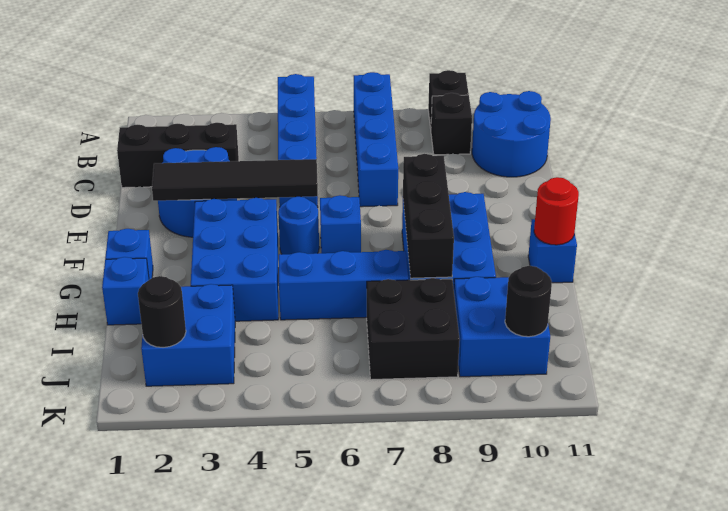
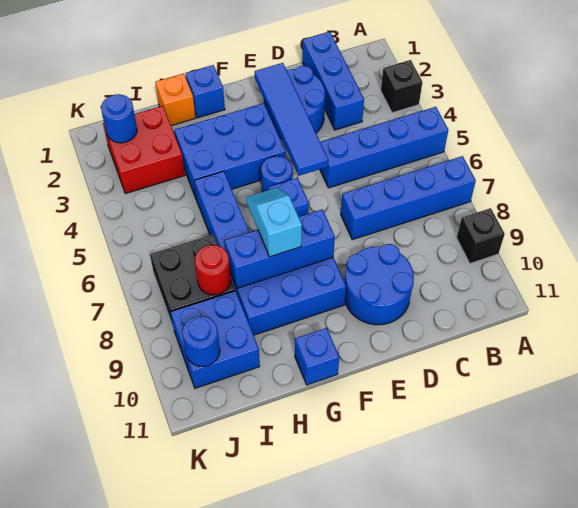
black 1x1 brick [431,93,472,155] -> black 1x1 brick moved to [381,60,422,113]
blue 2x2 round brick [472,91,551,177] -> blue 2x2 round brick moved to [345,244,414,325]
black 1x3 brick [117,123,239,188] -> blue 1x3 brick [302,32,364,130]
black 1x4 tile [152,159,318,201] -> blue 1x4 tile [255,63,328,176]
black 1x3 brick [403,154,454,278] -> blue 1x3 brick [224,209,335,288]
none -> cyan 1x2 slope [246,187,302,257]
red 1x1 round brick [534,177,579,245] -> red 1x1 round brick moved to [195,245,231,295]
blue 1x1 brick [102,257,149,325] -> orange 1x1 brick [155,73,196,126]
blue 2x2 brick [141,284,235,386] -> red 2x2 brick [103,106,185,194]
black 1x1 round brick [138,276,186,347] -> blue 1x1 round brick [101,94,137,143]
black 1x1 round brick [505,266,552,337] -> blue 1x1 round brick [182,316,220,367]

